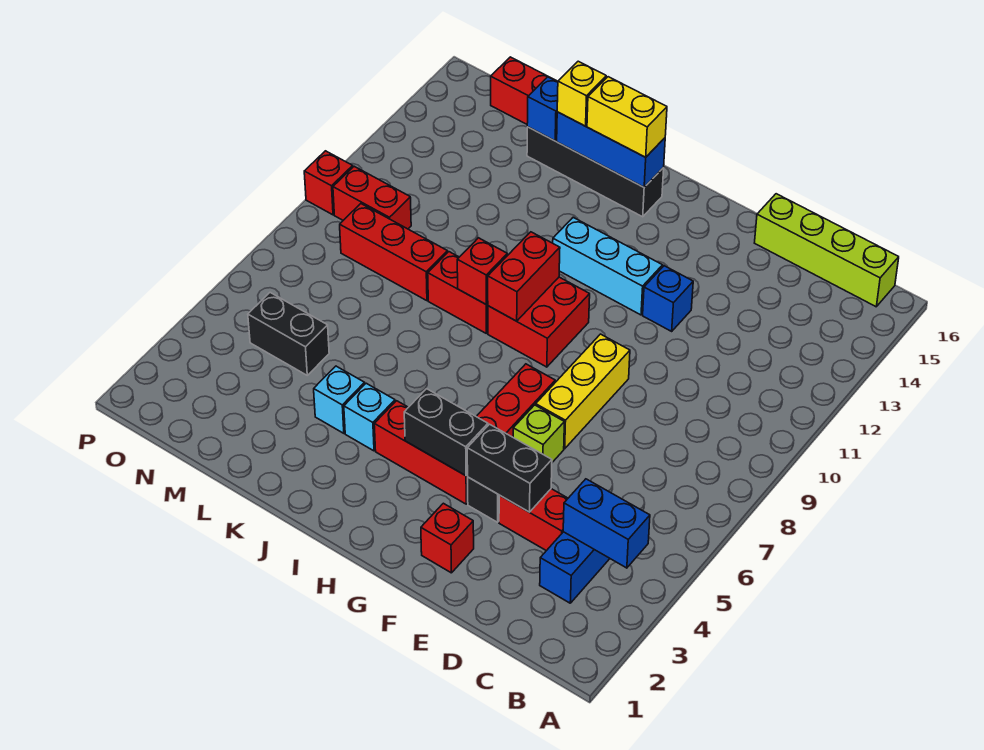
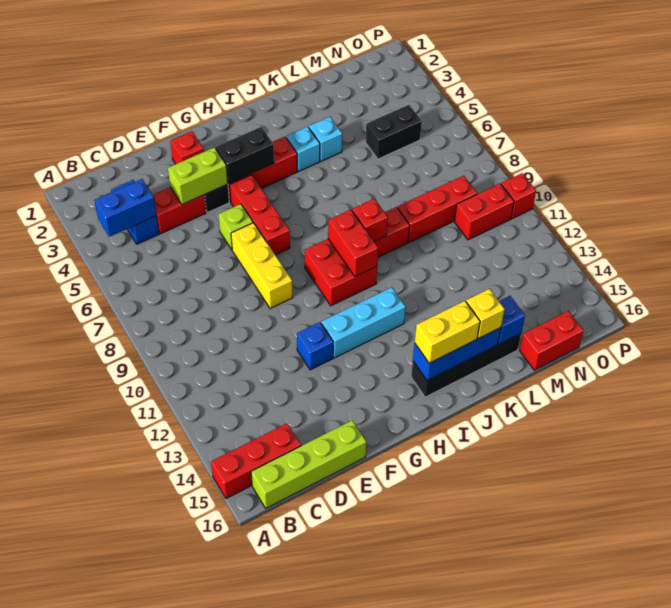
none -> red 1x3 brick [211,423,301,498]
black 1x2 brick [467,424,552,512] -> lime 1x2 brick [168,147,228,204]

